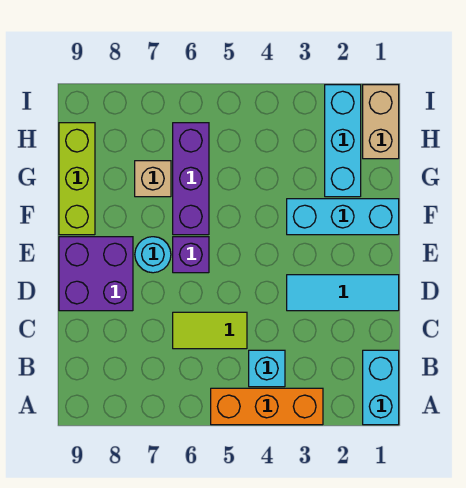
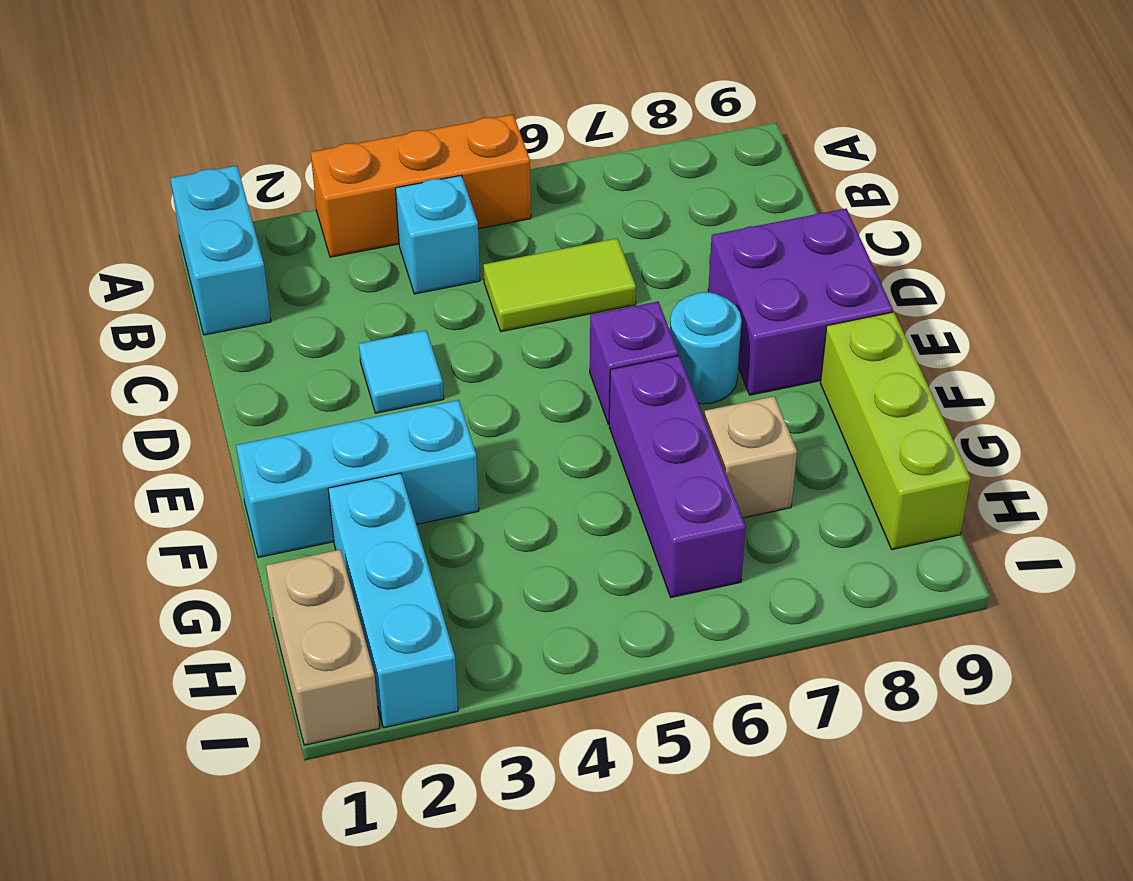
cyan 1x3 tile [287,275,399,311] -> cyan 1x1 tile [359,330,444,413]

